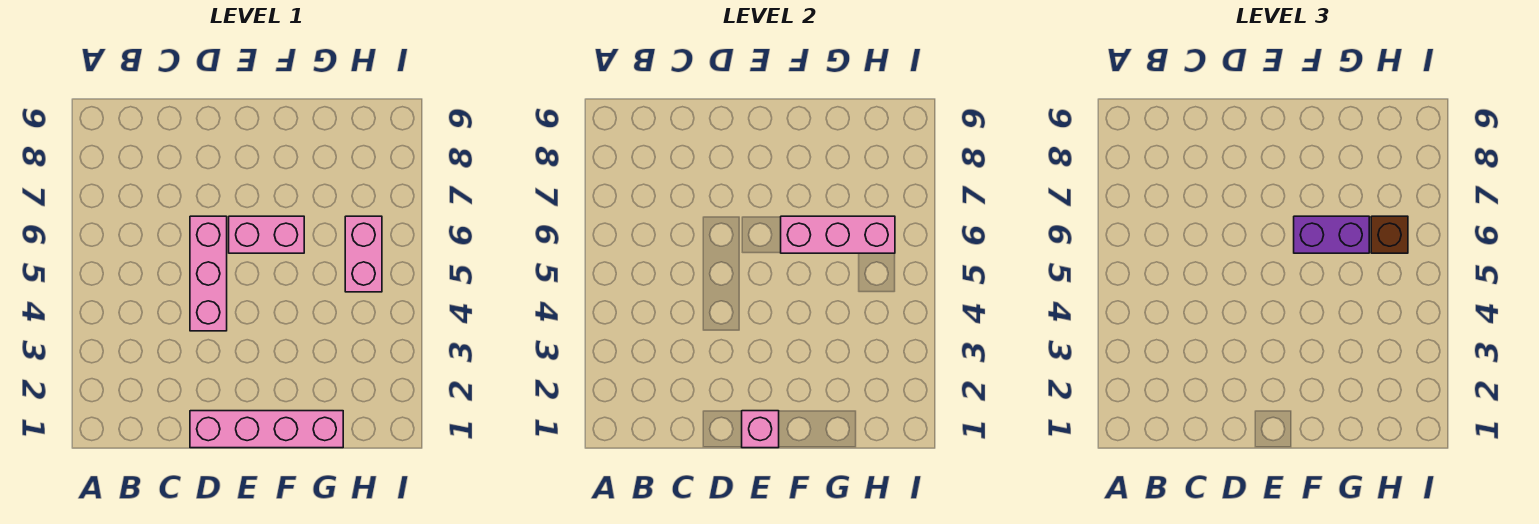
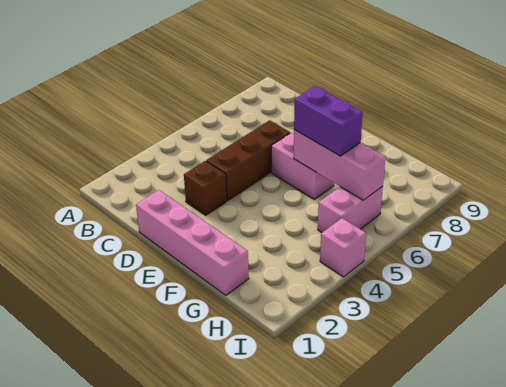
pink 1x3 brick [190,216,227,331] -> brown 1x3 brick [207,120,290,200]
pink 1x1 brick [742,411,779,448] -> pink 1x1 brick moved to [320,218,366,277]
brown 1x1 brick [1371,216,1408,253] -> brown 1x1 brick moved to [184,161,227,215]

